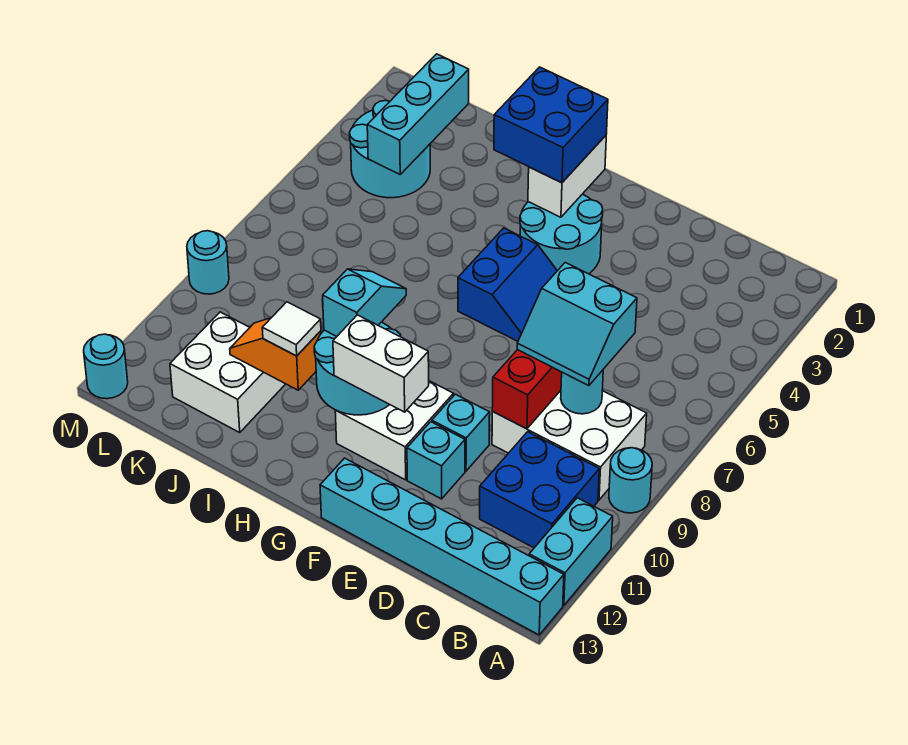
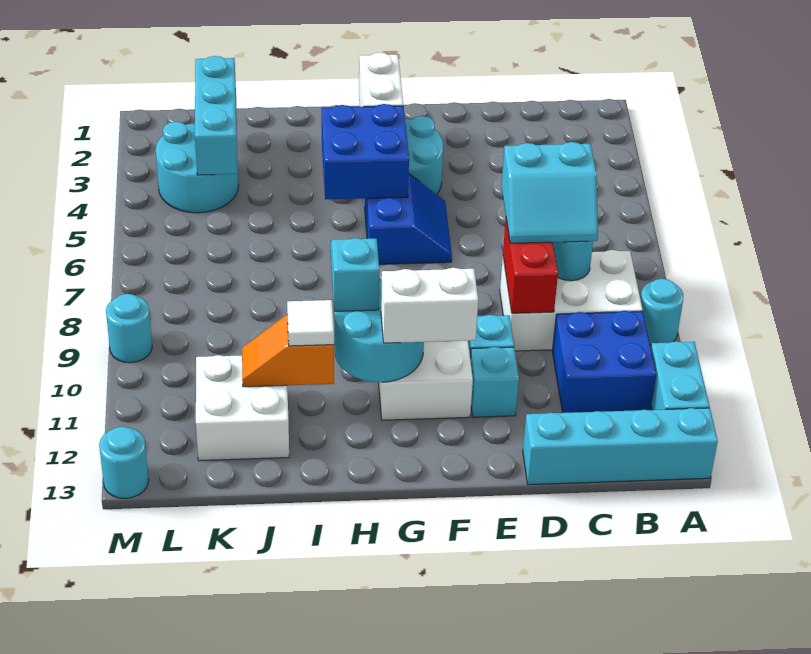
cyan 1x6 brick [320,458,564,635] -> cyan 1x4 brick [523,408,718,485]
blue 2x2 brick [494,67,608,183] -> blue 2x2 brick moved to [322,104,409,199]

